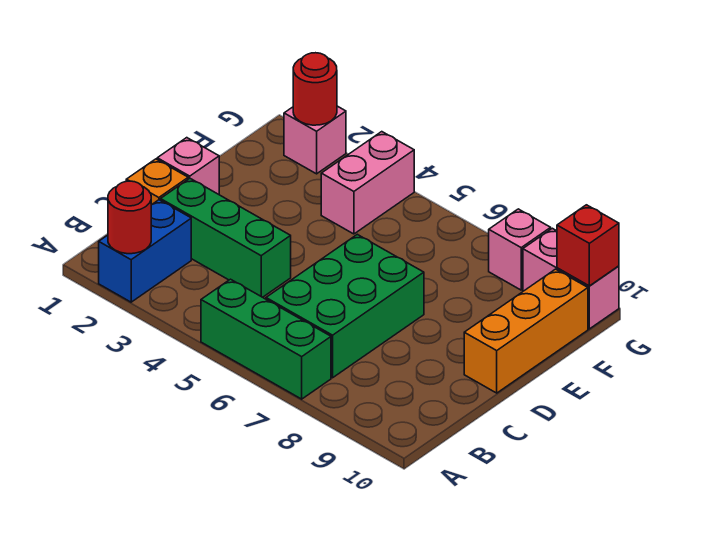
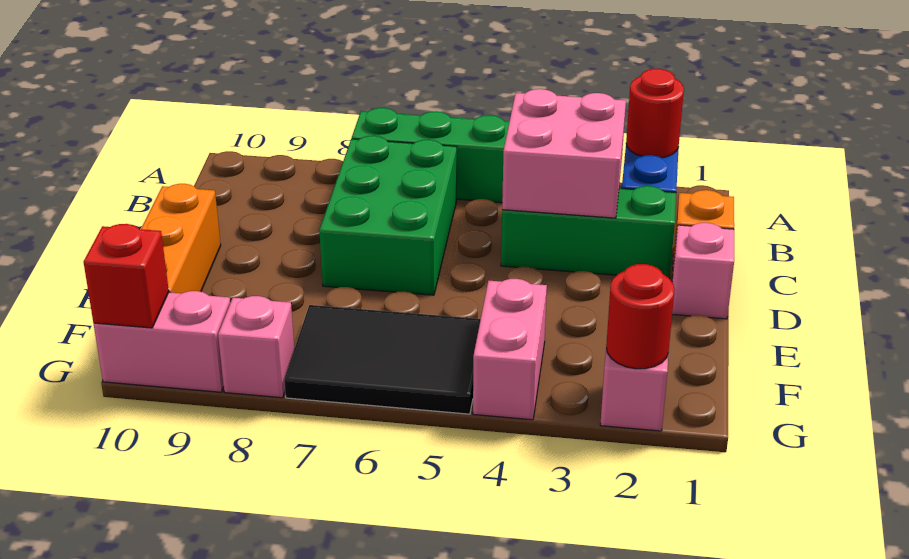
none -> pink 2x2 brick [502,89,626,218]
none -> black 2x3 tile [284,305,481,414]

